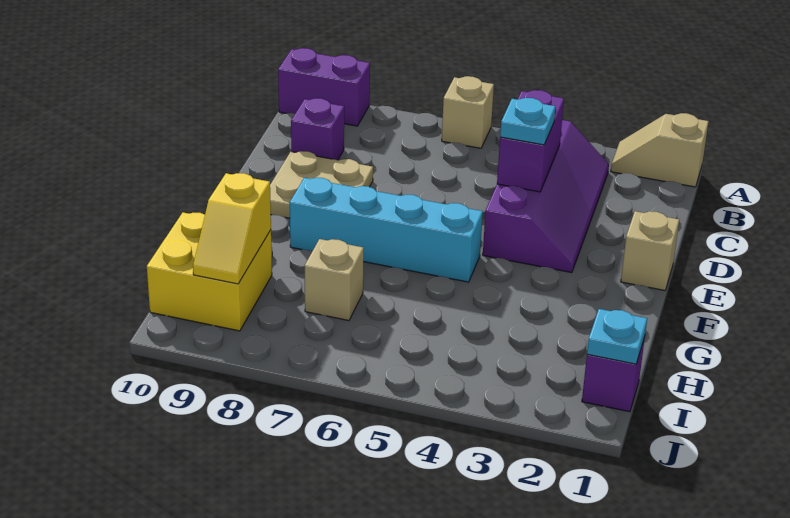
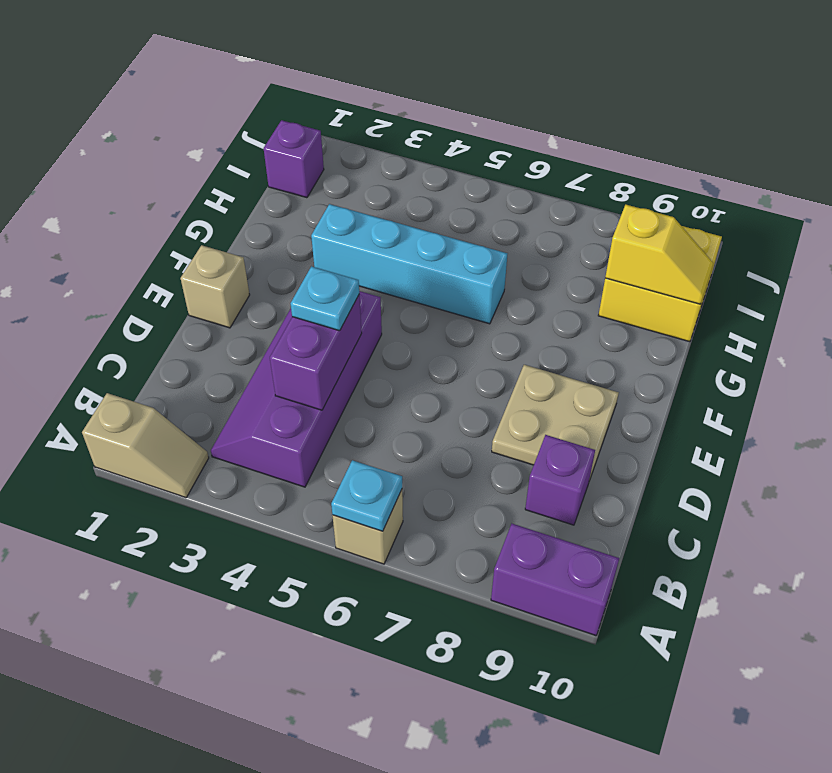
cyan 1x4 brick [290,178,483,282] -> cyan 1x4 brick moved to [311,204,507,324]
tan 1x1 brick [305,239,364,321] -> none
yellow 1x2 slope [193,173,271,284] -> yellow 1x2 slope turned to [605,205,713,304]
cyan 1x1 plate [587,309,647,364] -> cyan 1x1 plate moved to [331,460,402,531]

